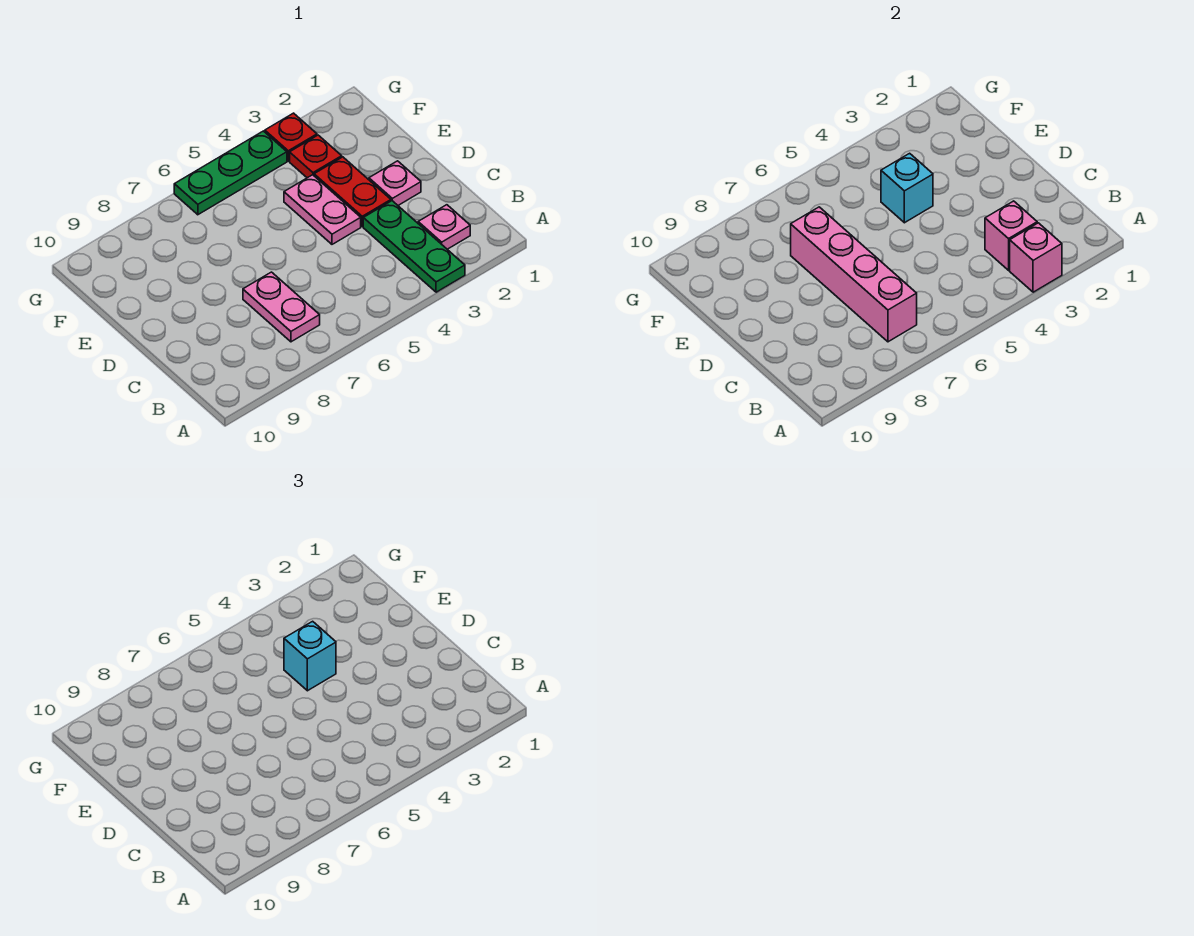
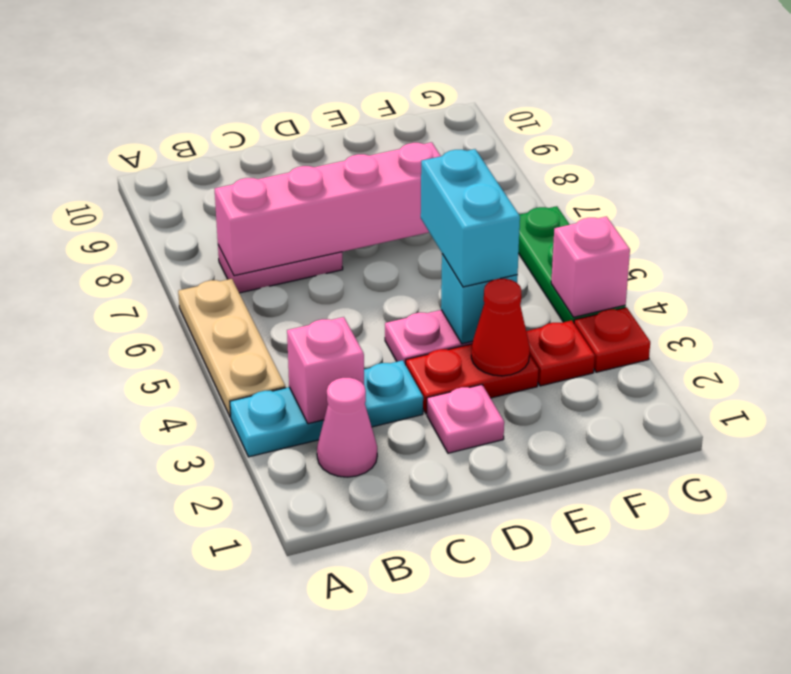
green 1x3 plate [363,201,465,292] -> cyan 1x3 plate [230,360,423,457]
pink 1x1 brick [1010,223,1062,292] -> pink 1x1 brick moved to [551,217,630,317]
none -> tan 1x3 plate [178,279,286,417]
pink 1x1 plate [418,205,470,249] -> pink 1x1 cone [317,378,377,477]
none -> red 1x1 cone [471,279,530,376]
cyan 1x1 brick [284,621,336,691] -> cyan 1x2 brick [421,149,520,287]

